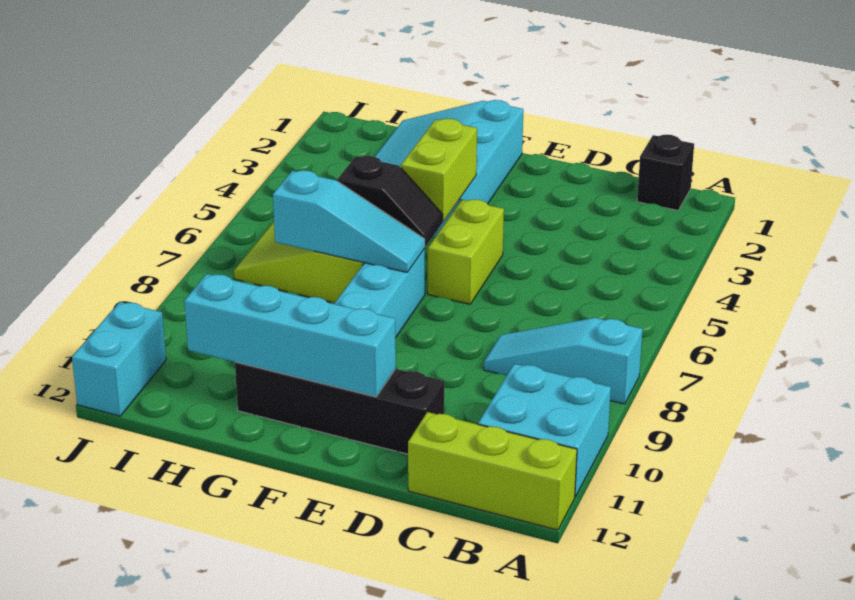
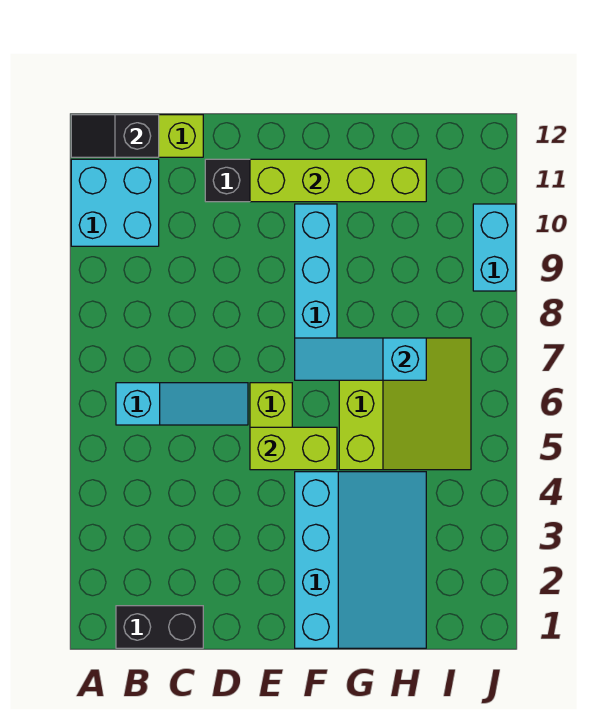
cyan 1x3 slope [484,318,643,404] -> cyan 1x3 slope moved to [116,383,248,425]
black 1x1 brick [637,135,694,210] -> black 1x2 brick [116,606,203,648]
cyan 1x4 brick [184,274,396,397] -> lime 1x4 brick [250,159,426,202]
lime 1x2 brick [401,119,477,221] -> lime 1x2 brick turned to [250,427,337,470]
black 1x2 slope [337,156,443,247] -> black 1x2 slope moved to [71,115,159,157]
cyan 1x2 brick [72,302,166,416] -> cyan 1x2 brick moved to [473,204,516,291]

